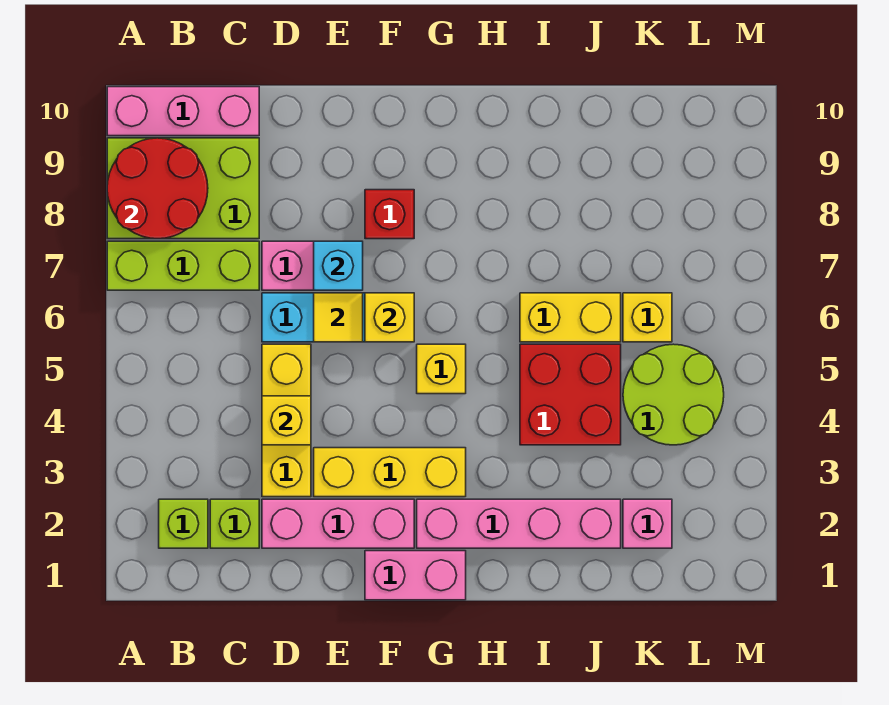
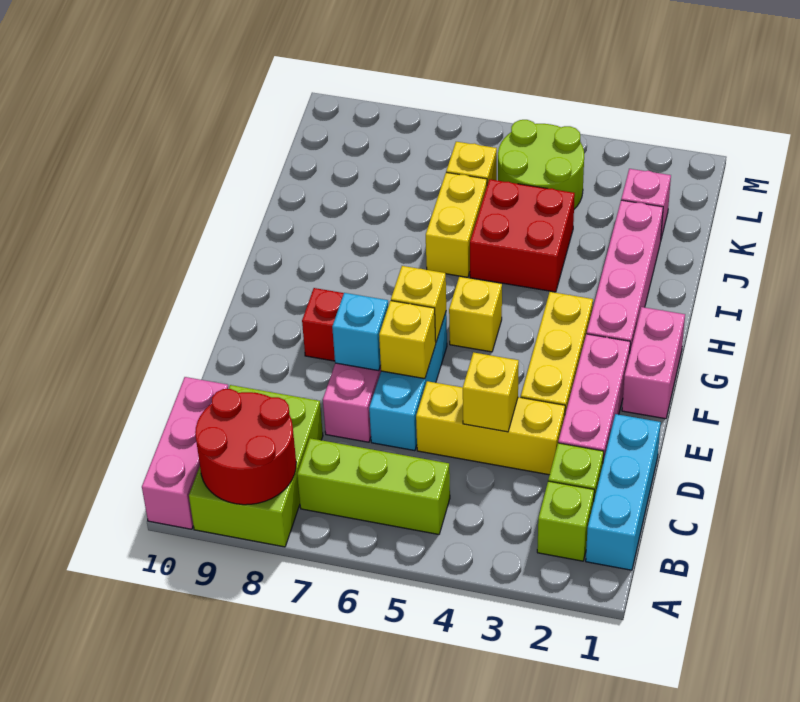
lime 1x3 brick [107,241,259,290] -> lime 1x3 brick turned to [297,438,450,534]
none -> cyan 1x3 brick [586,414,661,570]
yellow 1x1 tile [314,293,363,342] -> yellow 1x1 brick [379,301,436,379]

